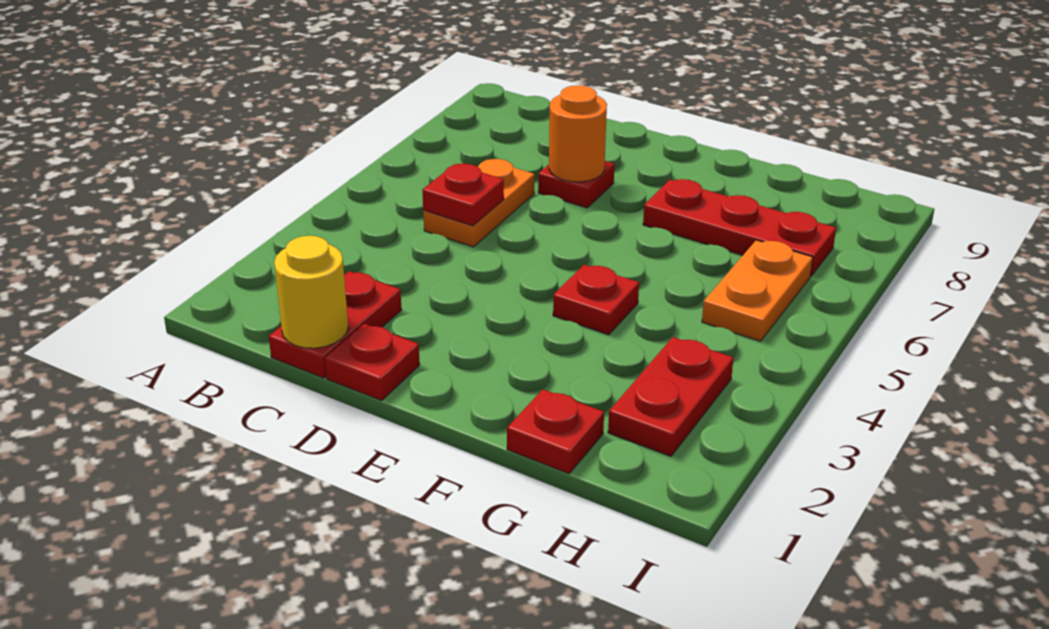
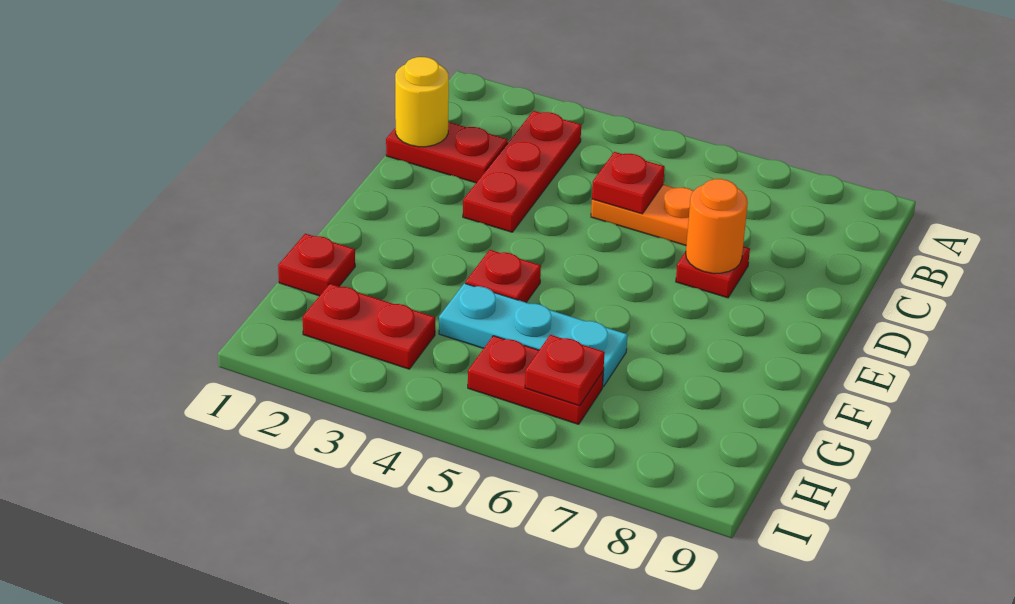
red 1x1 plate [325,324,420,401] -> red 1x1 plate moved to [525,335,605,406]
red 1x3 plate [643,179,836,276] -> red 1x3 plate moved to [463,111,581,232]
none -> cyan 1x3 plate [439,283,628,387]
orange 1x2 plate [702,240,813,341] -> red 1x2 plate [468,336,603,424]

